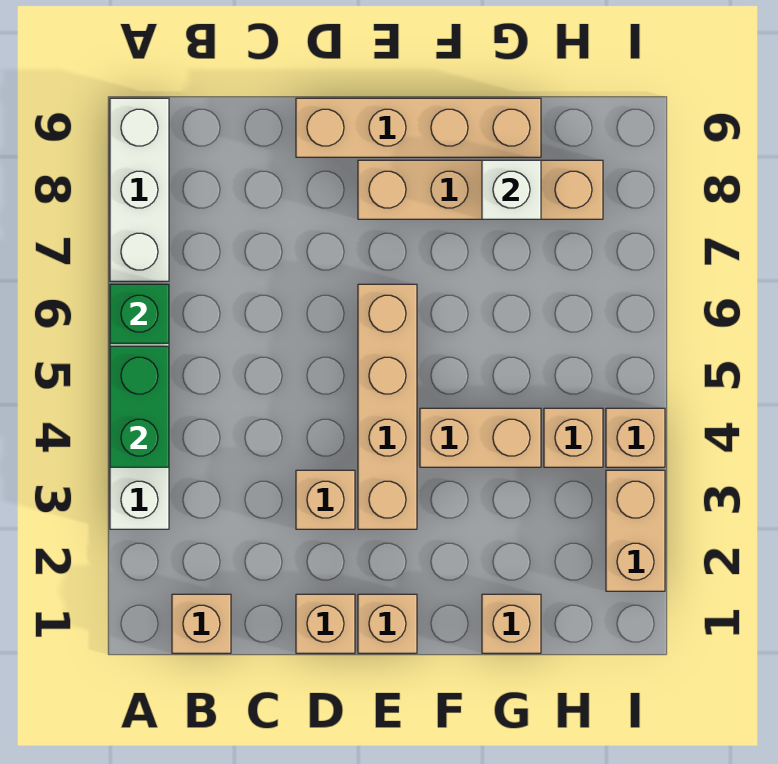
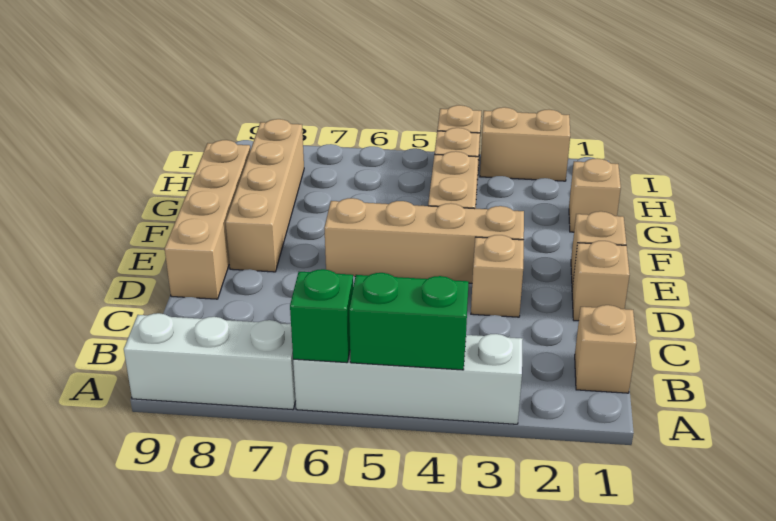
white 1x1 brick [482,160,541,219] -> none

